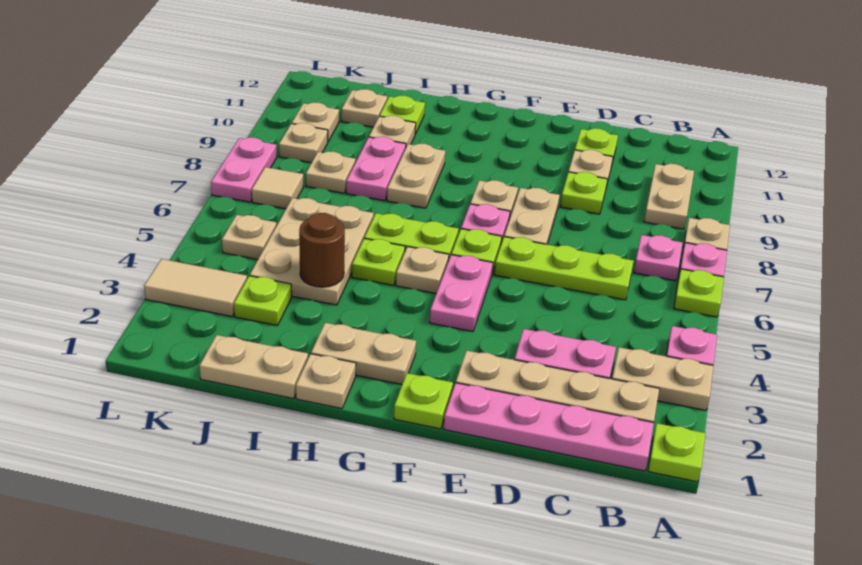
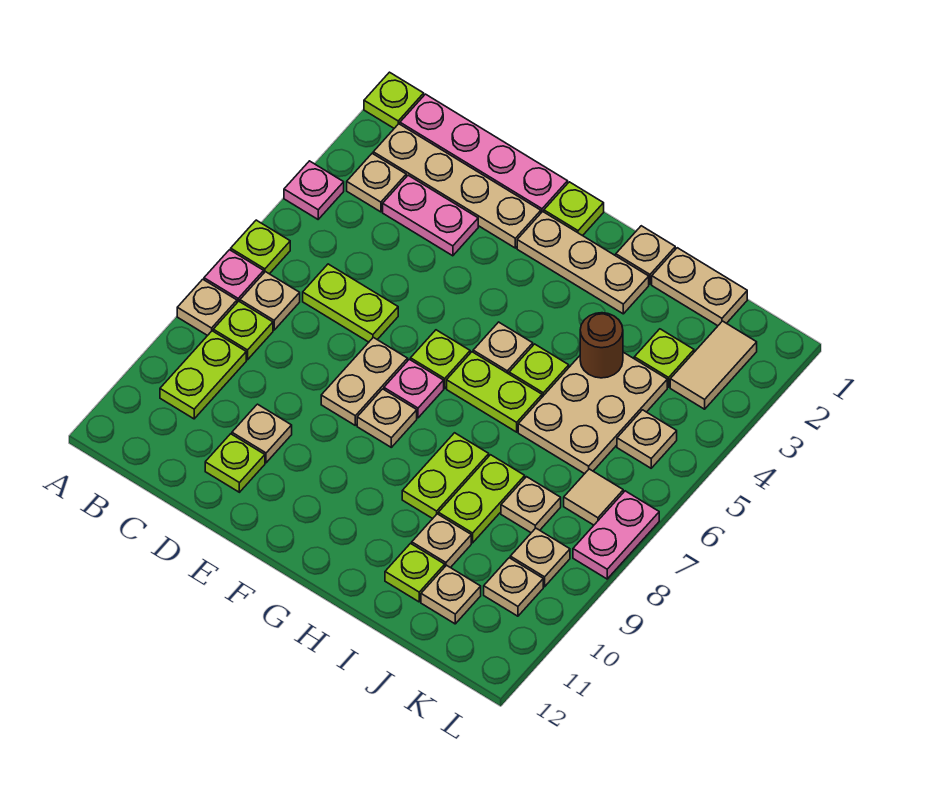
tan 1x2 plate [612,347,713,410] -> tan 1x1 plate [347,153,406,212]
pink 1x1 plate [634,235,683,281] -> tan 1x1 plate [240,272,300,330]
tan 1x2 plate [644,164,694,229] -> lime 1x2 plate [160,331,246,419]
lime 1x3 plate [494,237,633,300] -> lime 1x2 plate [303,264,398,342]
lime 1x1 plate [560,172,607,214] -> lime 1x1 plate moved to [213,301,273,360]
pink 1x2 plate [430,255,493,332] -> none
tan 1x2 plate [311,323,416,385] -> tan 1x3 plate [517,212,649,314]
tan 1x2 plate [387,143,445,208] -> lime 1x2 plate [402,433,489,519]
pink 1x2 plate [346,137,406,201] -> lime 1x2 plate [438,455,525,543]
tan 1x2 tile [144,259,247,317] -> tan 1x2 tile turned to [670,321,757,409]

